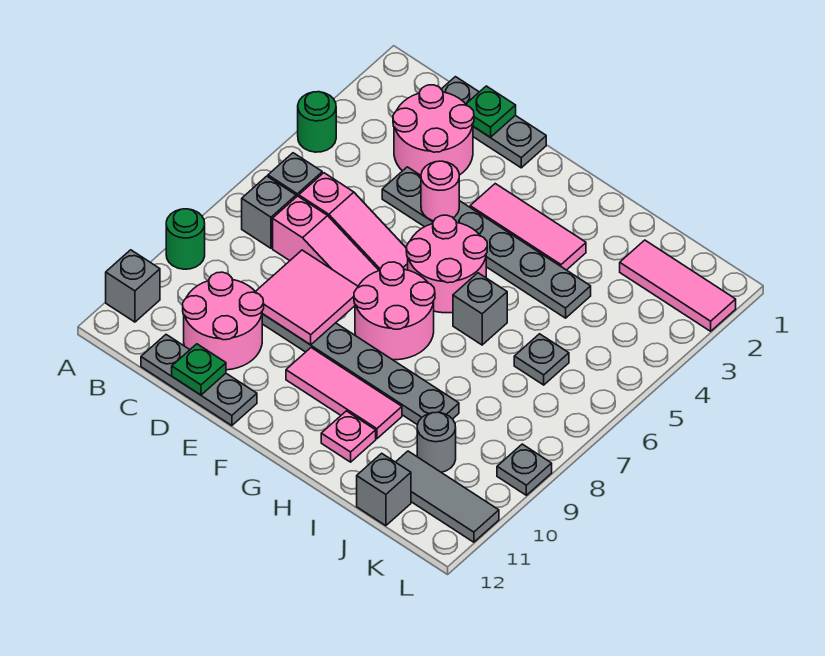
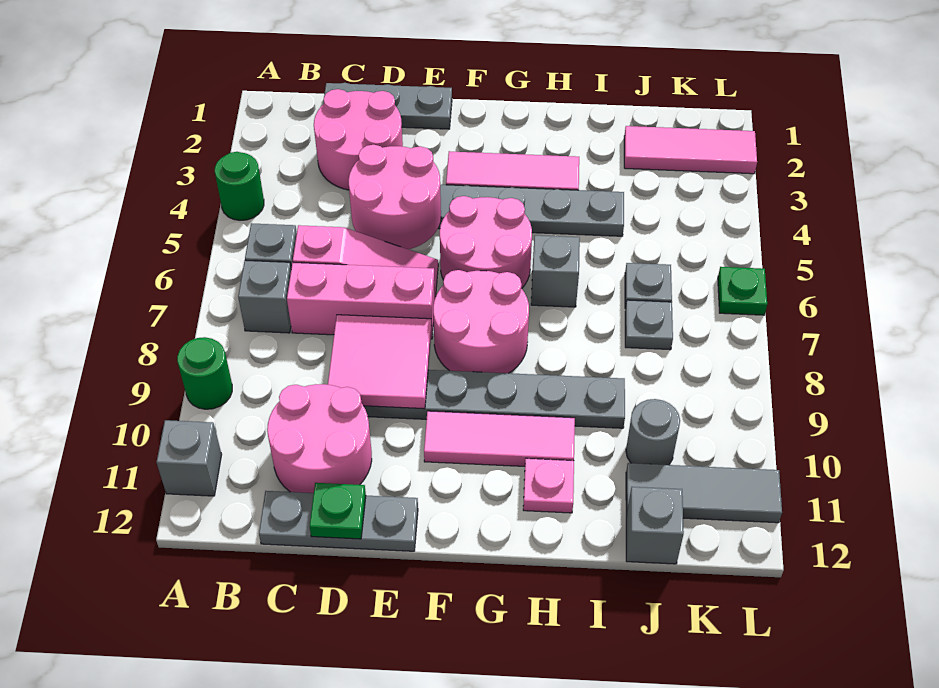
pink 1x3 slope [273,196,379,286] -> pink 1x3 brick [287,263,435,339]
green 1x1 plate [466,86,516,138] -> green 1x1 plate moved to [718,267,767,315]
pink 1x1 round brick [421,161,459,221] -> pink 2x2 round brick [349,145,441,249]
grey 1x1 plate [497,444,552,495] -> grey 1x1 plate moved to [625,300,673,350]

